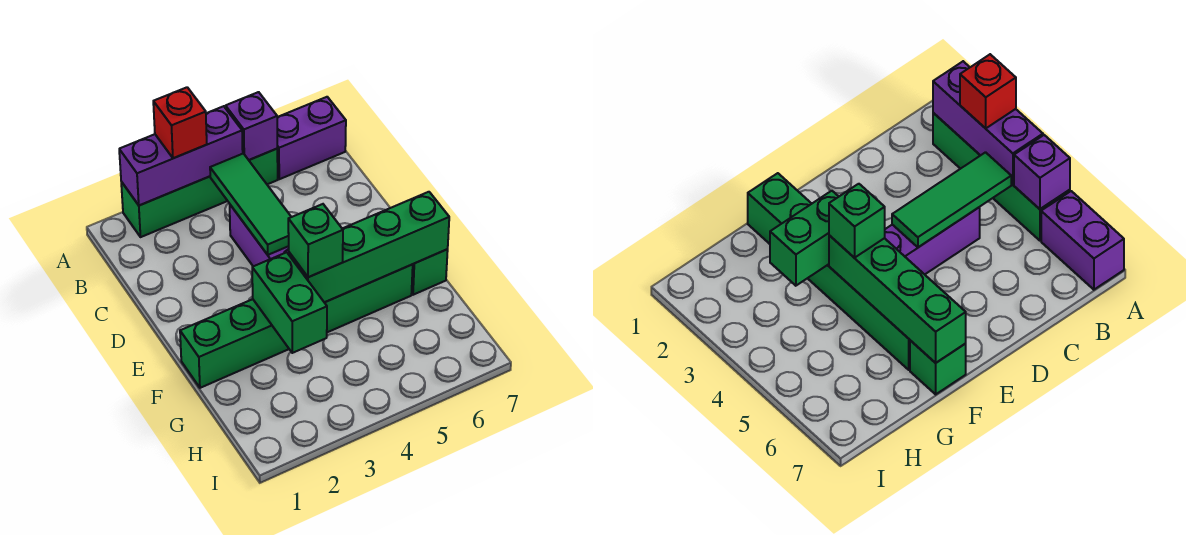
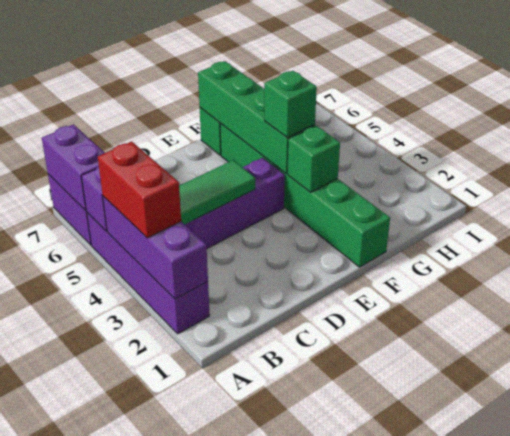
green 1x4 brick [121,149,278,237] -> purple 1x4 brick [87,213,210,334]
red 1x1 brick [153,87,207,158] -> red 1x2 brick [98,142,181,238]
none -> purple 1x2 brick [42,124,105,211]
green 1x2 brick [252,252,327,353] -> green 1x1 brick [287,126,340,192]

